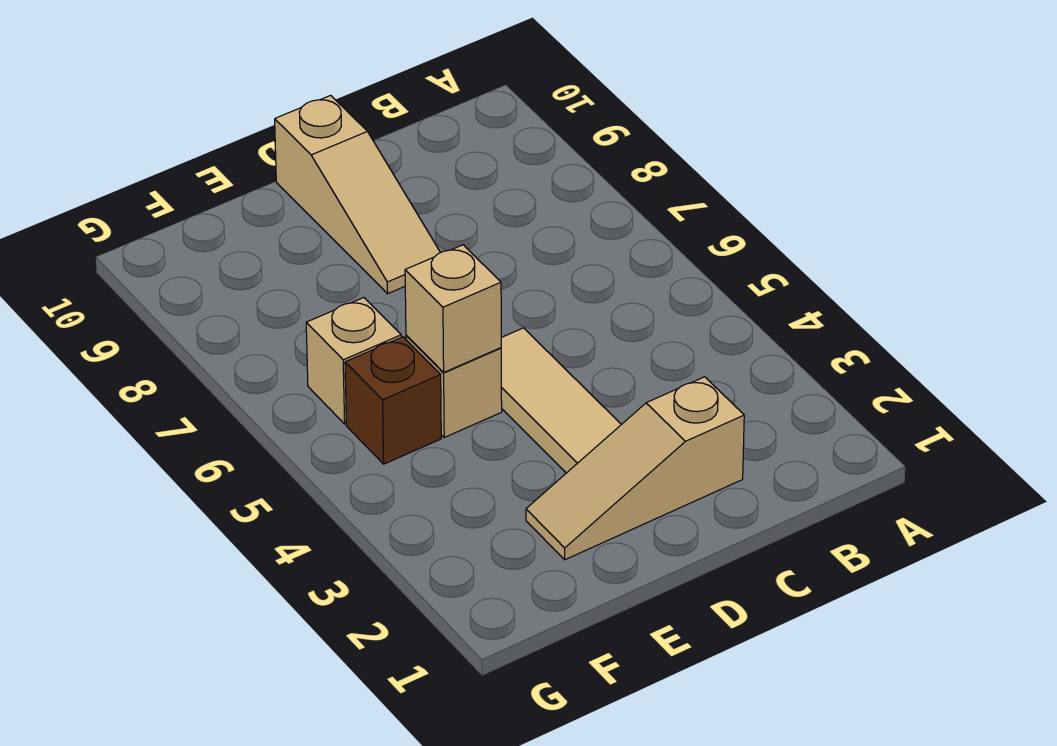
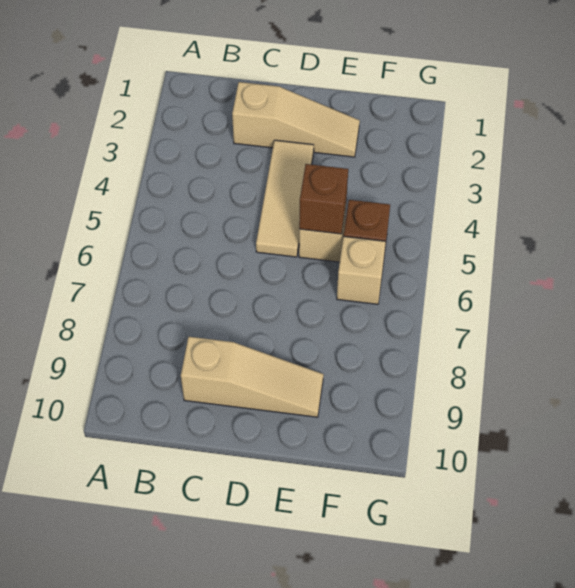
tan 1x3 slope [275,95,440,294] -> tan 1x3 slope turned to [181,337,324,417]
tan 1x1 brick [405,245,501,372] -> brown 1x1 brick [299,164,348,234]

